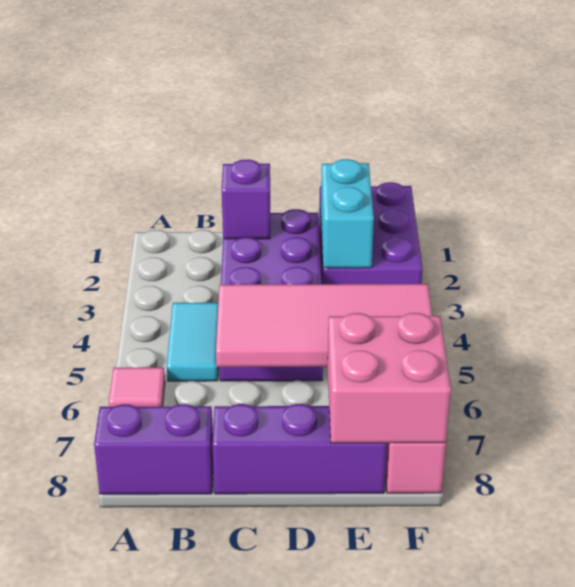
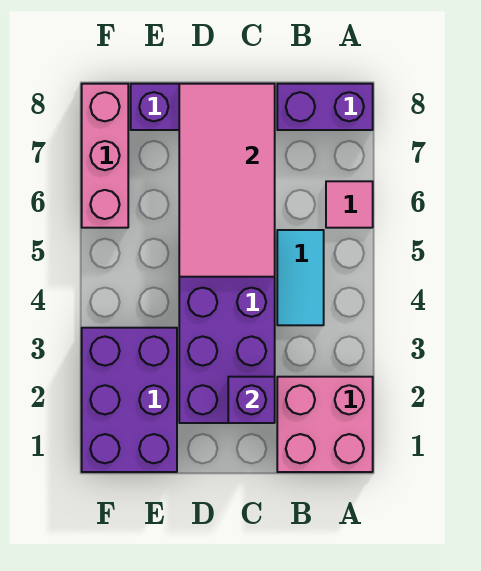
pink 2x4 tile [216,284,432,367] -> pink 2x4 tile turned to [179,84,275,277]
cyan 1x2 brick [321,159,374,268] -> none
pink 2x2 brick [328,313,451,443] -> pink 2x2 brick moved to [277,377,373,472]

